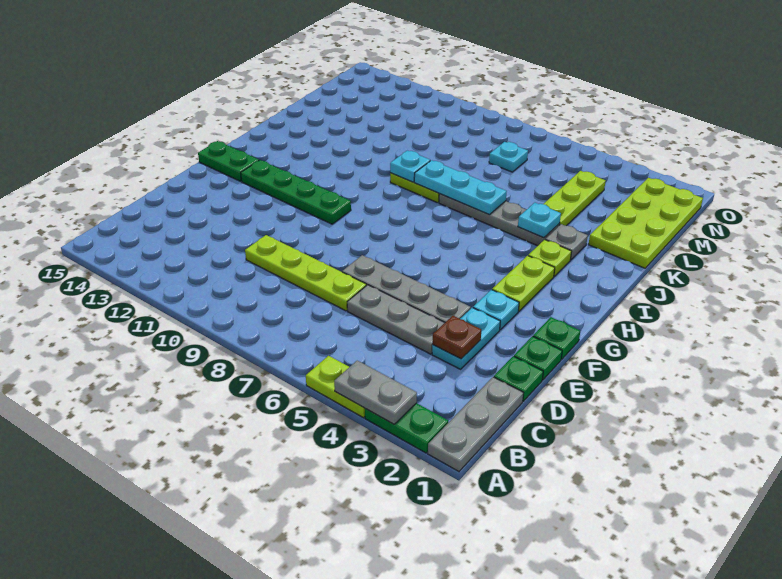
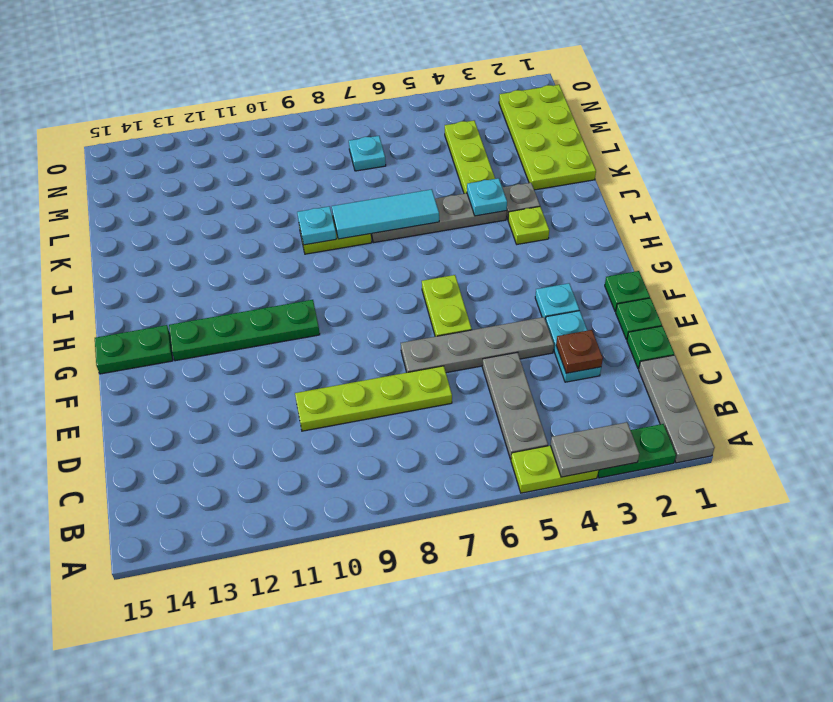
grey 1x3 plate [347,285,445,354] -> grey 1x3 plate turned to [482,352,548,459]
lime 1x2 plate [492,256,555,311] -> lime 1x2 plate moved to [422,275,472,337]
cyan 1x3 plate [414,160,507,215] -> cyan 1x3 tile [332,189,439,239]

